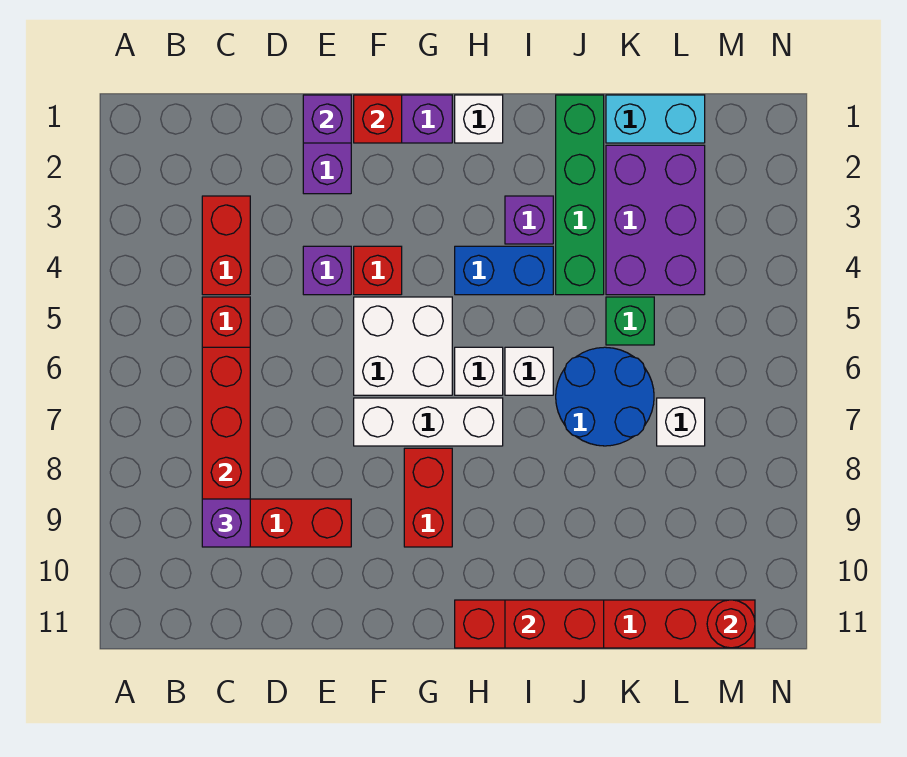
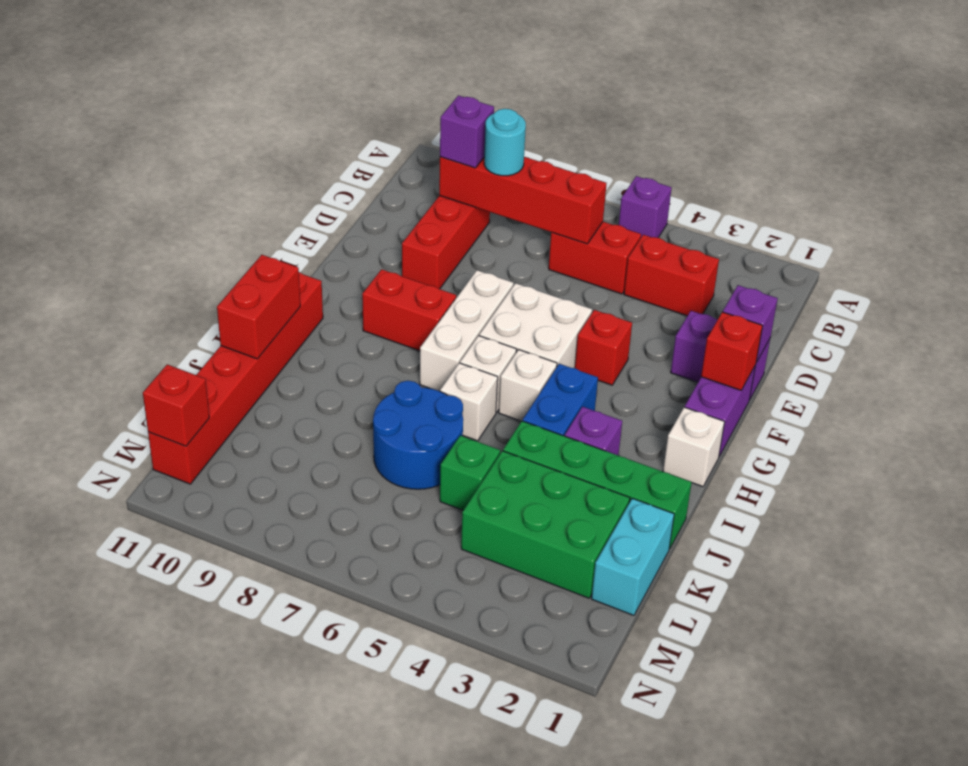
none -> cyan 1x1 round brick [484,109,526,176]
purple 1x1 brick [303,246,351,295] -> purple 1x1 brick moved to [619,176,672,238]
purple 2x3 brick [606,145,705,295] -> green 2x3 brick [461,451,630,598]
white 1x1 brick [657,398,705,446] -> white 1x1 brick moved to [499,350,557,421]
red 1x1 round brick [707,600,755,648] -> red 1x1 brick [143,365,209,446]

